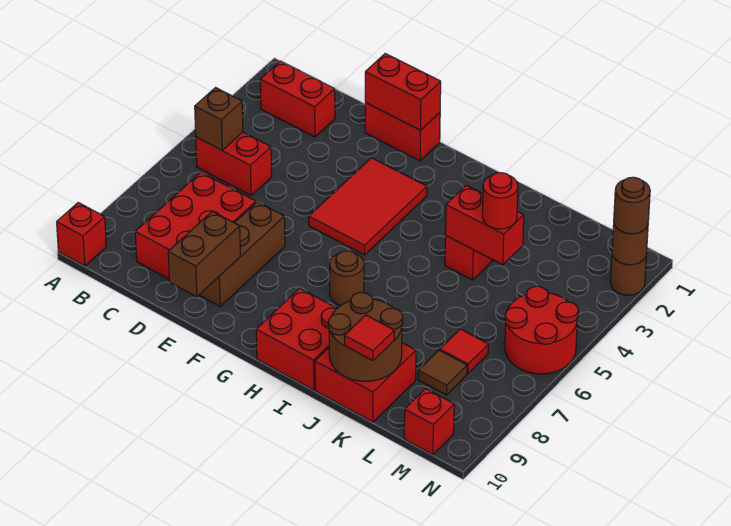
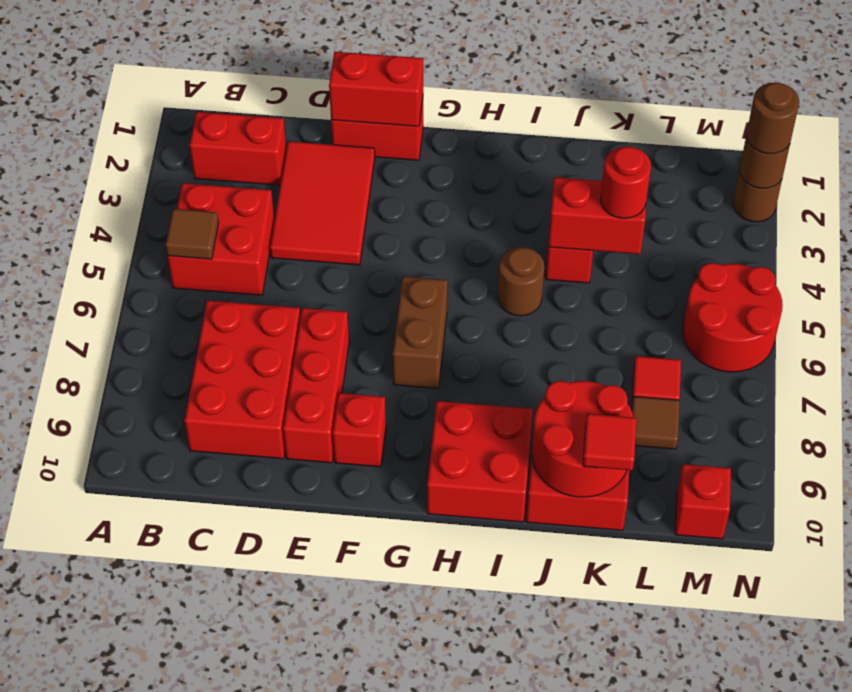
red 1x1 brick [57,203,106,266] -> red 1x1 brick moved to [333,393,386,467]
red 1x2 brick [196,132,272,195] -> red 2x2 brick [167,183,274,295]
brown 1x1 brick [195,88,243,150] -> brown 1x1 tile [166,209,219,259]
brown 1x3 brick [199,202,285,306] -> red 1x3 brick [283,308,349,463]
brown 1x2 brick [168,211,240,297] -> brown 1x2 brick moved to [393,277,448,388]
red 2x3 tile [309,158,427,255] -> red 2x3 tile moved to [270,141,375,265]
brown 1x1 round brick [330,251,364,306] -> brown 1x1 round brick moved to [498,247,544,316]
brown 2x2 round brick [328,293,403,381] -> red 2x2 round brick [532,381,634,497]

